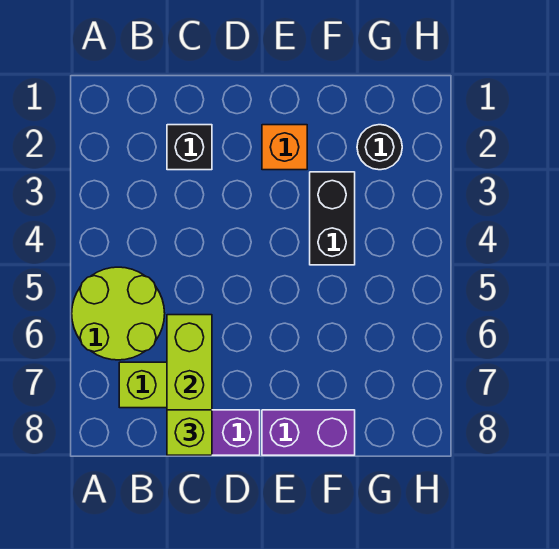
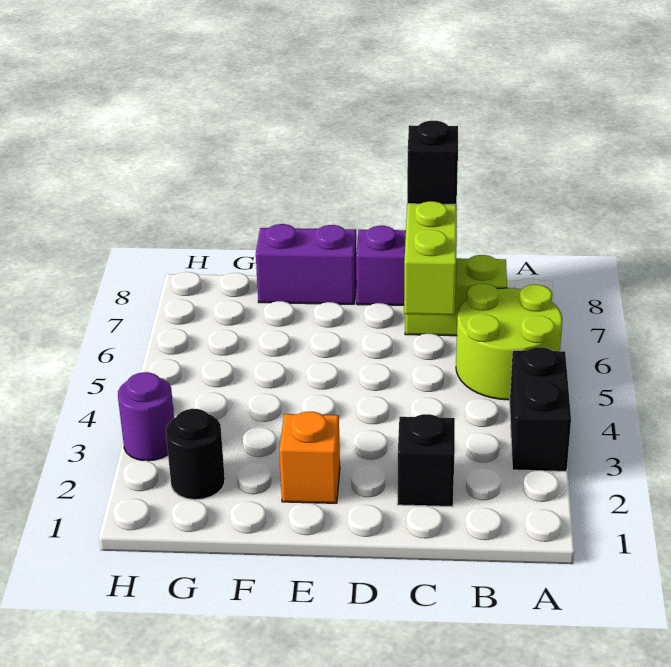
lime 1x1 brick [167,410,212,455] -> black 1x1 brick [407,121,458,204]
black 1x2 brick [310,172,355,265] -> black 1x2 brick moved to [510,347,571,471]
none -> purple 1x1 round brick [118,372,174,461]

